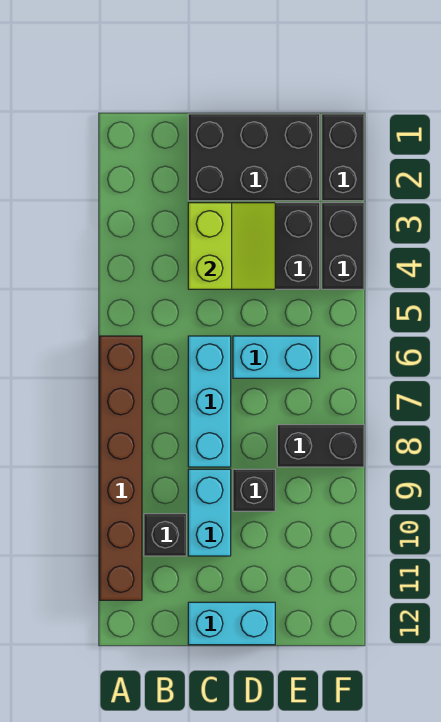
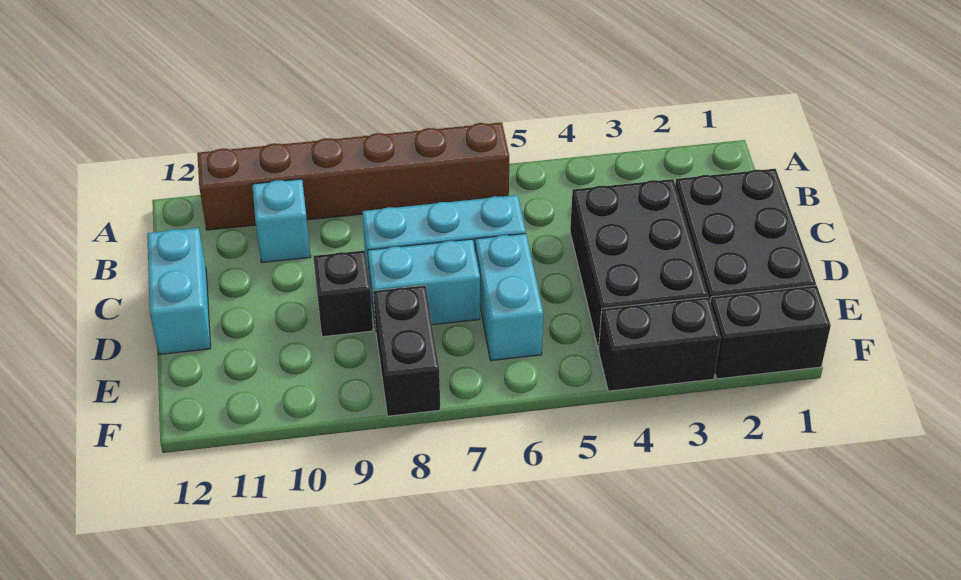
black 1x1 brick [144,514,186,556] -> cyan 1x1 brick [252,179,311,263]
lime 2x2 slope [188,203,275,289] -> none
cyan 1x2 brick [188,469,231,556] -> cyan 1x2 brick moved to [368,239,480,328]

